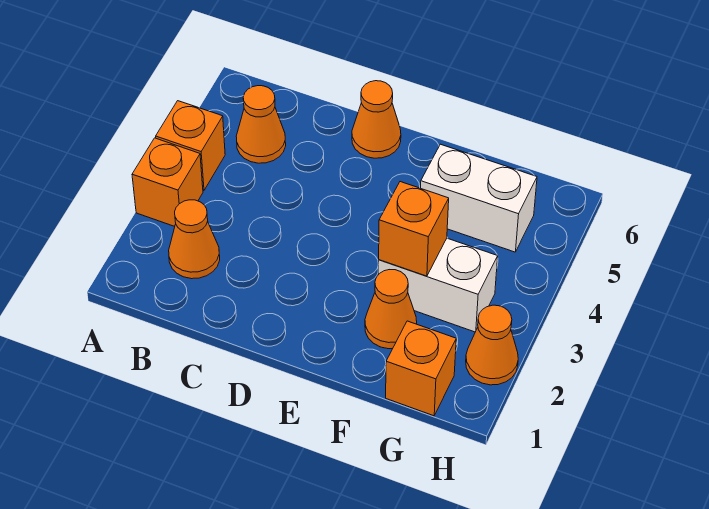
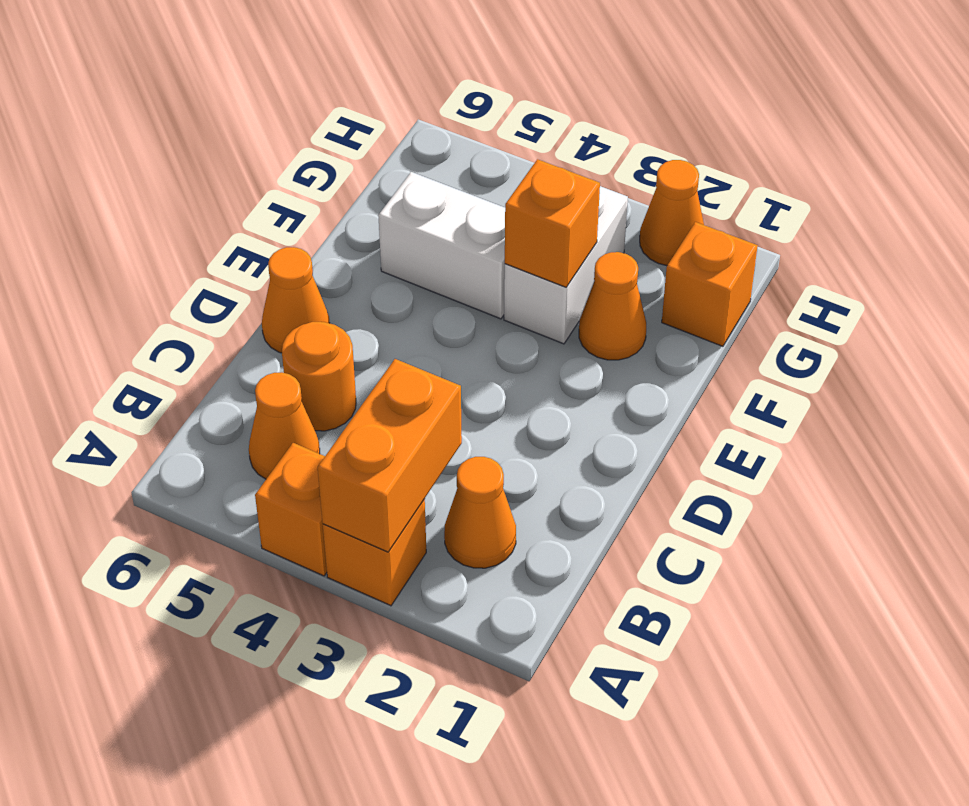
none -> orange 1x2 brick [318,359,462,552]
none -> orange 1x1 round brick [282,322,356,431]
white 1x2 brick [421,144,537,252] -> white 1x2 brick turned to [378,172,505,319]

